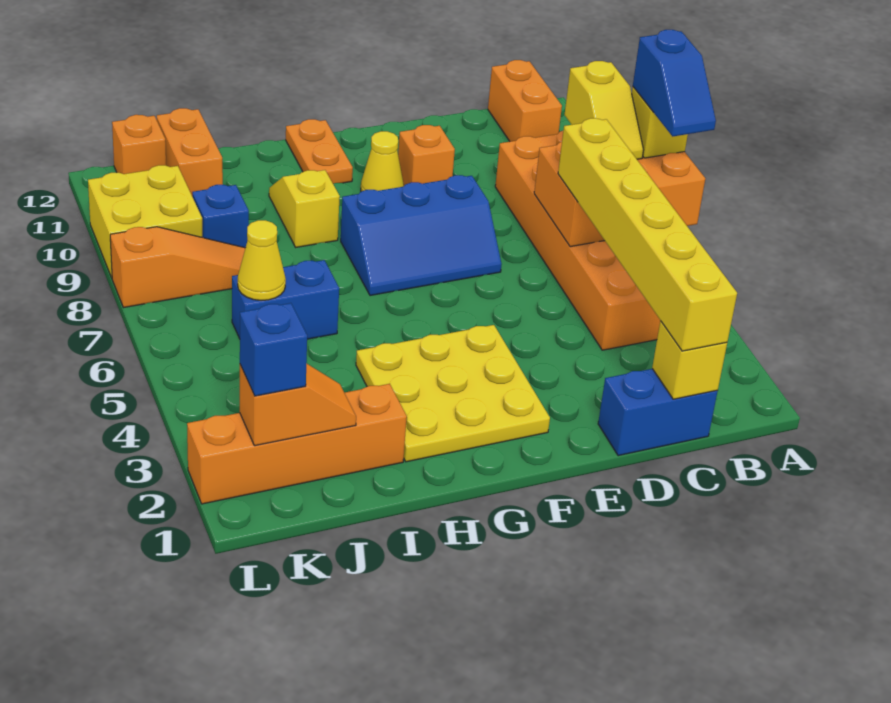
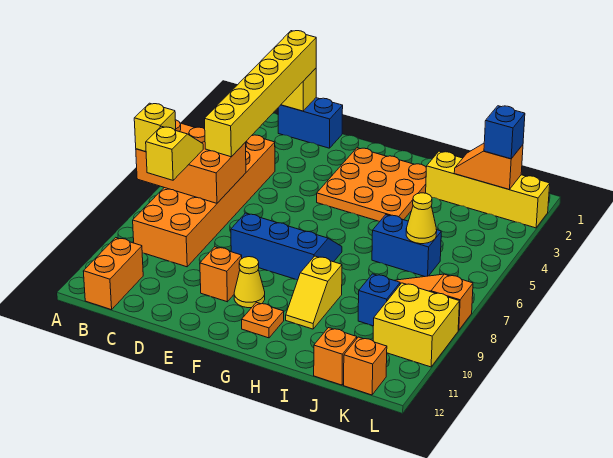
blue 1x2 slope [633,30,716,136] -> none
yellow 3x3 plate [356,325,550,462] -> orange 3x3 plate [317,148,426,221]
orange 1x2 plate [286,119,353,184] -> orange 1x1 plate [242,302,284,338]
orange 1x4 brick [187,384,407,504] -> yellow 1x4 brick [426,151,550,228]
orange 1x2 brick [157,108,223,195] -> orange 1x1 brick [314,328,357,385]

